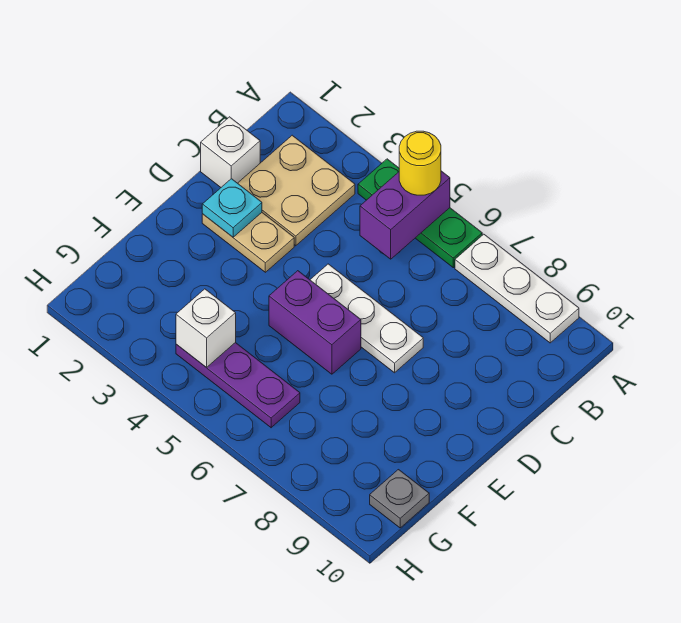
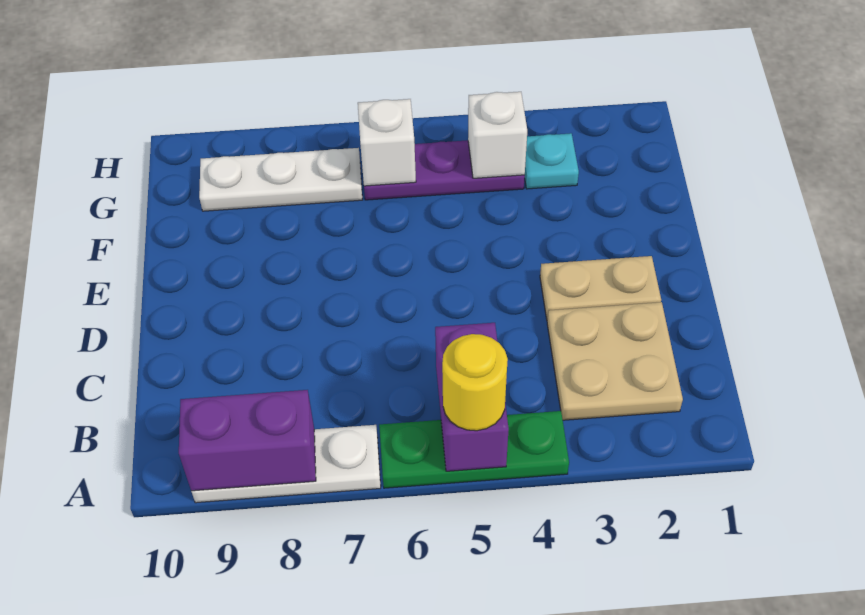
white 1x1 brick [201,117,260,187] -> white 1x1 brick moved to [358,99,416,186]
cyan 1x1 plate [202,179,262,237] -> cyan 1x1 plate moved to [525,133,579,189]
white 1x3 plate [310,264,423,373] -> white 1x3 plate moved to [199,148,362,211]
purple 1x2 brick [269,271,361,374] -> purple 1x2 brick moved to [179,390,316,491]
grey 1x1 plate [370,470,429,528] -> none

